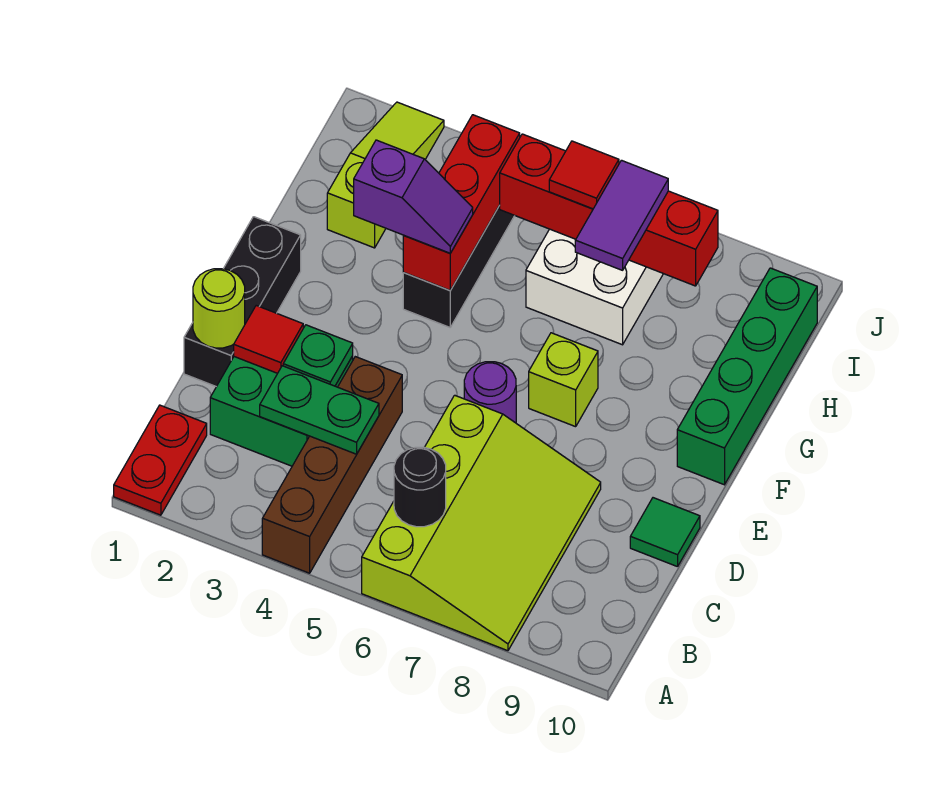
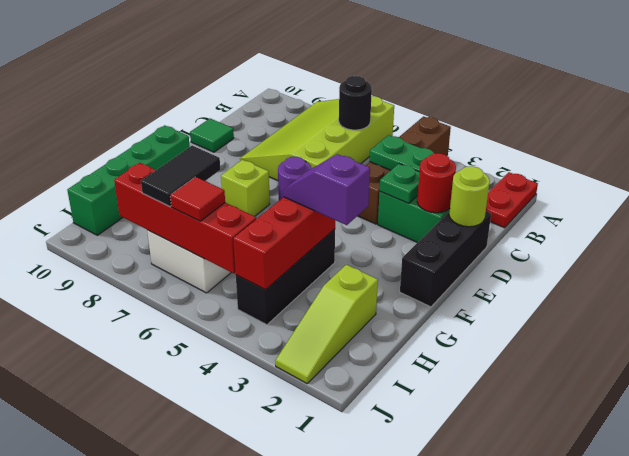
red 1x1 tile [234,306,303,373] -> red 1x1 round brick [417,153,456,213]
purple 1x2 tile [575,160,668,270] -> black 1x2 tile [141,146,220,207]

